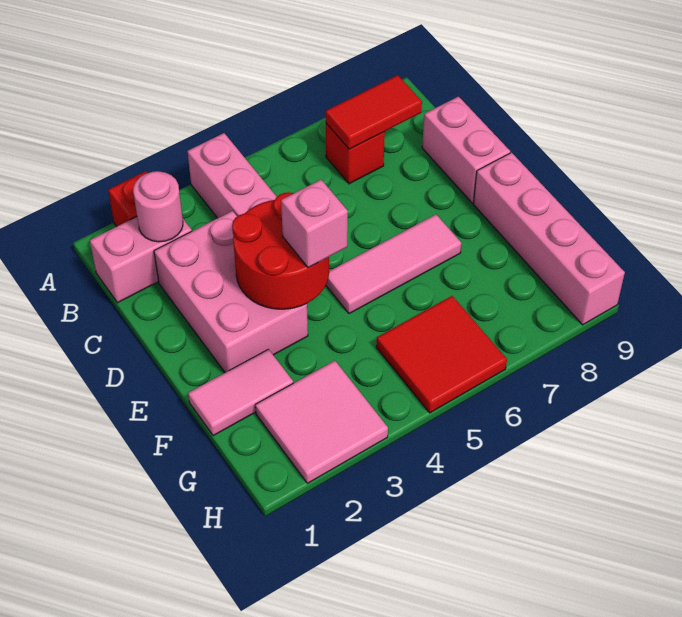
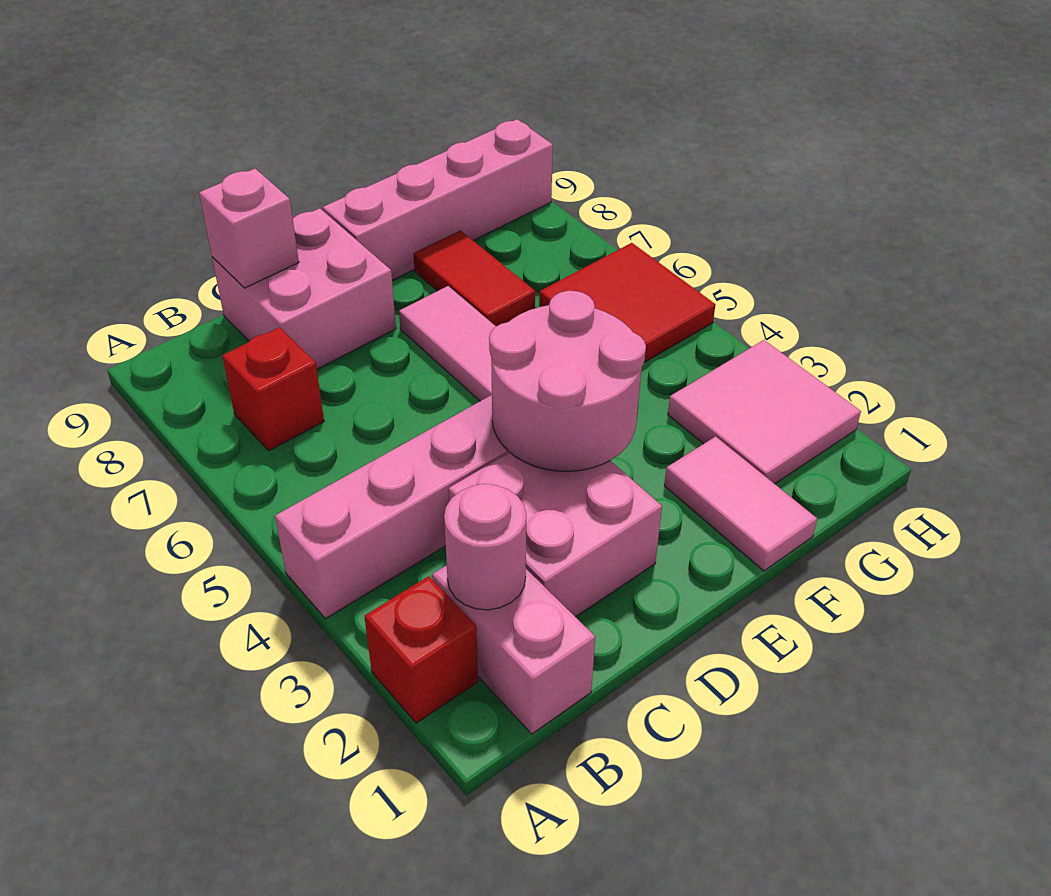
red 1x2 tile [325,75,422,149] -> red 1x2 tile moved to [413,230,535,326]
pink 2x3 brick [154,211,308,373] -> pink 2x2 brick [449,452,662,617]
pink 1x2 brick [422,97,510,203] -> pink 2x2 brick [212,208,396,369]
red 2x2 round brick [232,192,329,309] -> pink 2x2 round brick [489,291,646,471]
pink 1x1 brick [281,180,348,268] -> pink 1x1 brick moved to [199,169,299,288]

